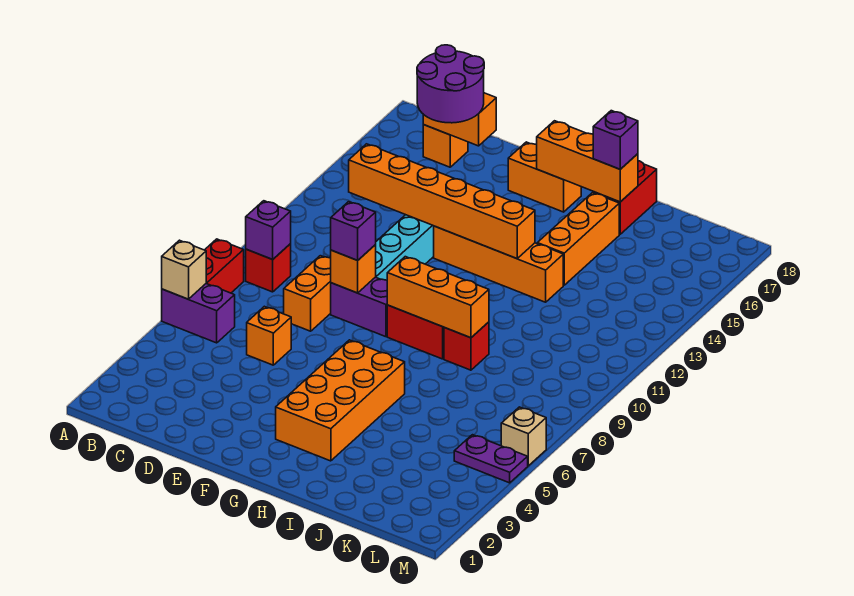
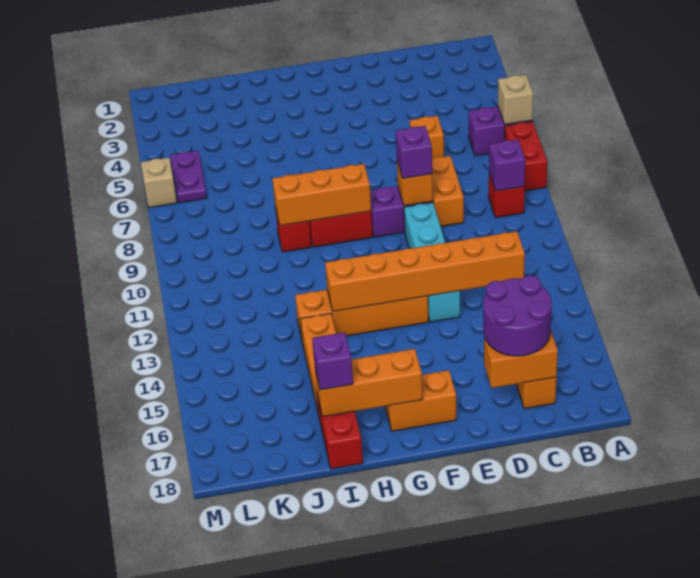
orange 2x4 brick [276,340,405,461] -> none
purple 1x2 plate [454,435,528,483] -> purple 1x2 plate turned to [170,151,207,203]

